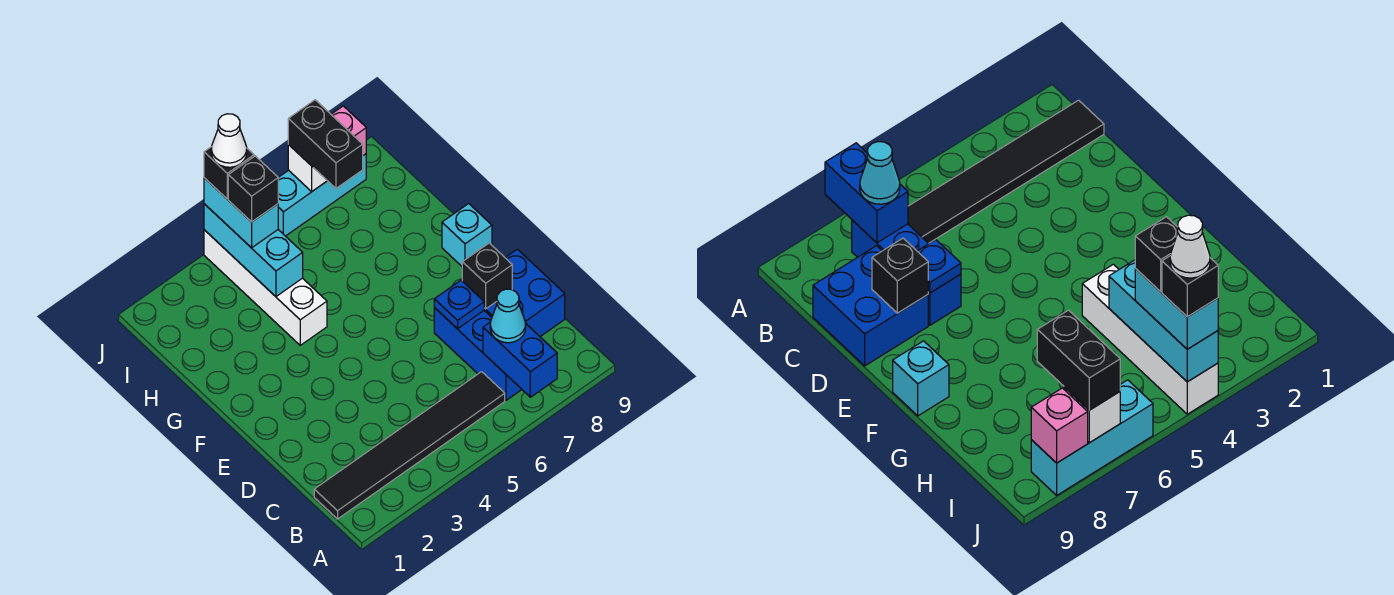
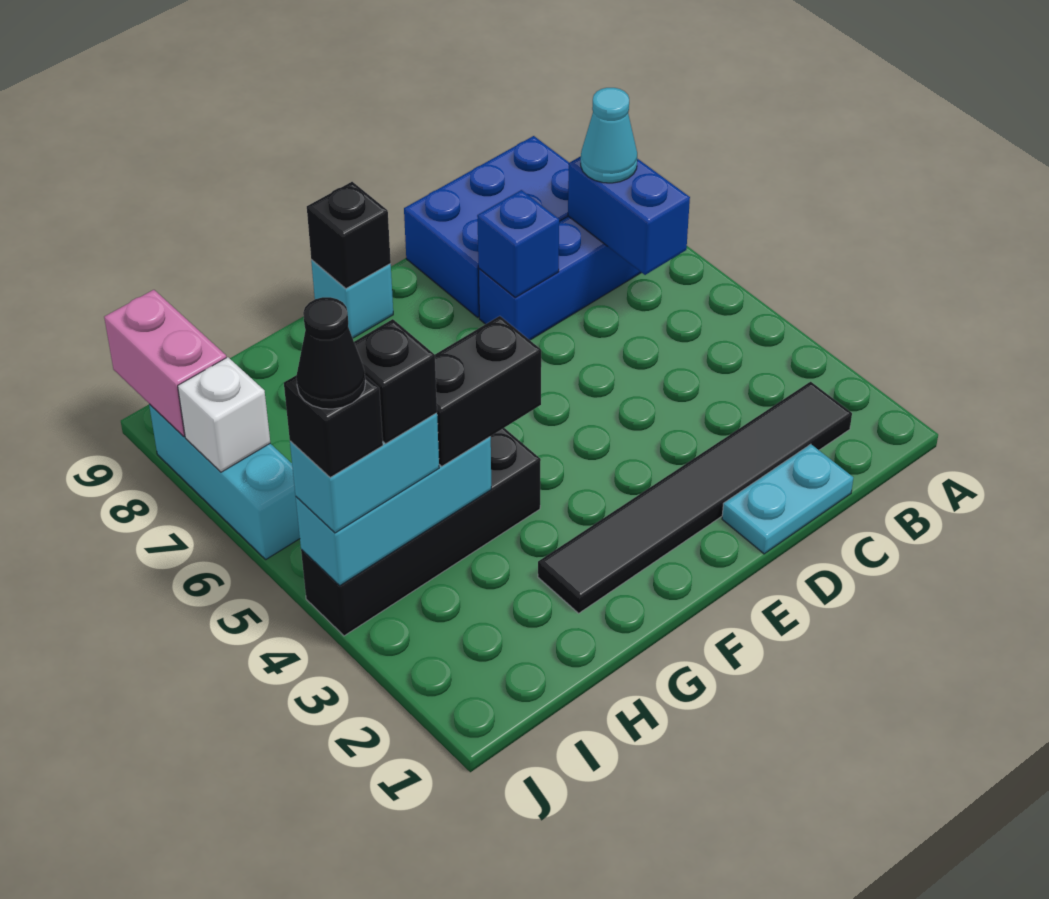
blue 1x2 brick [483,322,557,397] -> blue 1x2 brick turned to [568,156,690,275]
black 1x6 tile [314,372,505,519] -> black 1x6 tile turned to [538,382,852,613]
none -> cyan 1x2 plate [722,444,853,554]
blue 2x2 brick [484,249,565,336] -> blue 2x3 brick [404,136,569,317]
blue 1x1 plate [434,280,484,329] -> blue 1x1 brick [477,190,559,297]
black 1x1 brick [462,243,512,309] -> black 1x1 brick moved to [307,182,391,289]
white 1x4 brick [204,230,327,345] -> black 1x4 brick [301,428,541,636]
black 1x2 brick [288,100,363,188] -> black 1x2 brick moved to [435,316,541,466]
white 1x1 cone [211,114,247,167] -> black 1x1 cone [296,297,365,409]
pink 1x1 brick [331,106,366,155] -> pink 1x2 brick [104,290,226,437]

